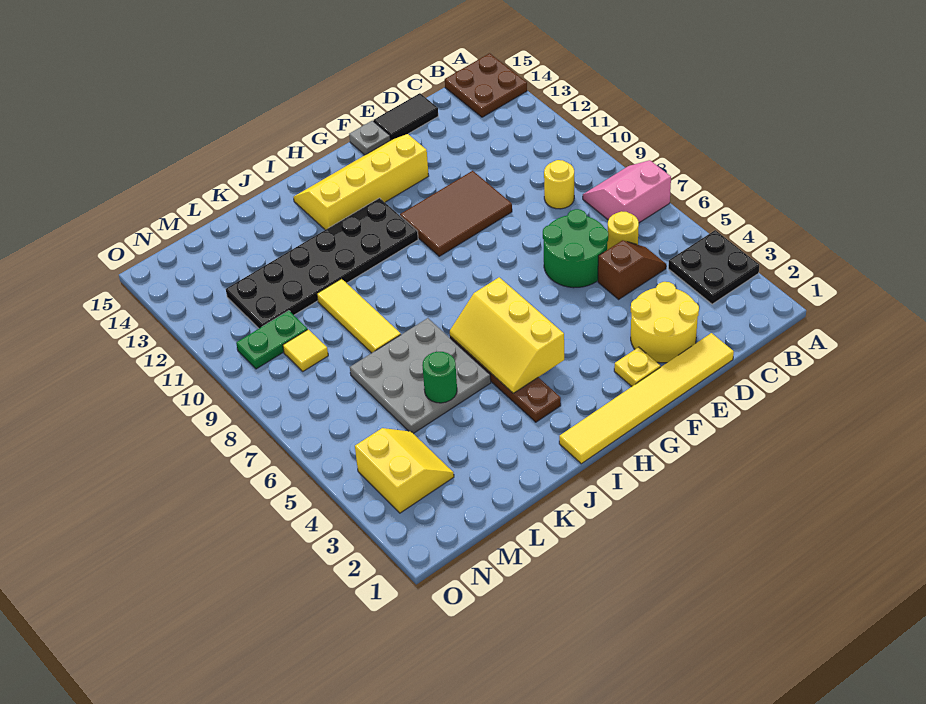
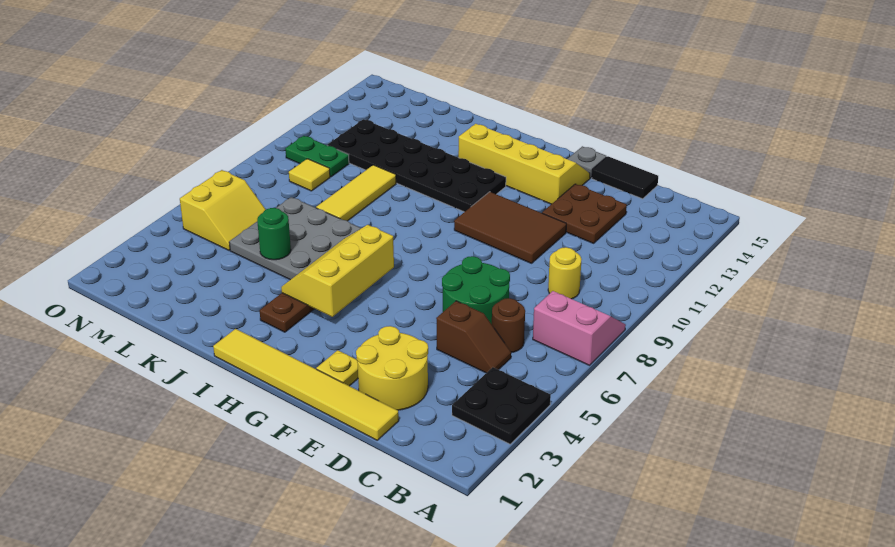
brown 2x2 plate [445,53,527,117] -> brown 2x2 plate moved to [542,184,627,243]
yellow 1x1 round brick [607,211,639,250] -> brown 1x1 round brick [492,298,525,353]
yellow 2x2 slope [355,428,454,513] -> yellow 2x2 slope moved to [180,170,266,251]

